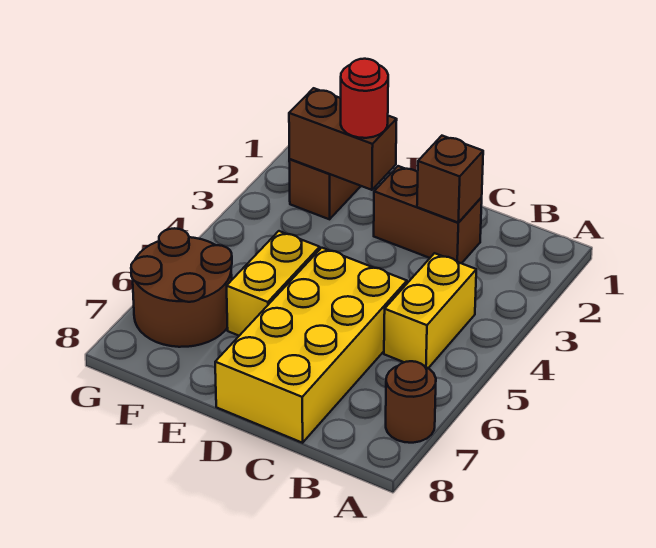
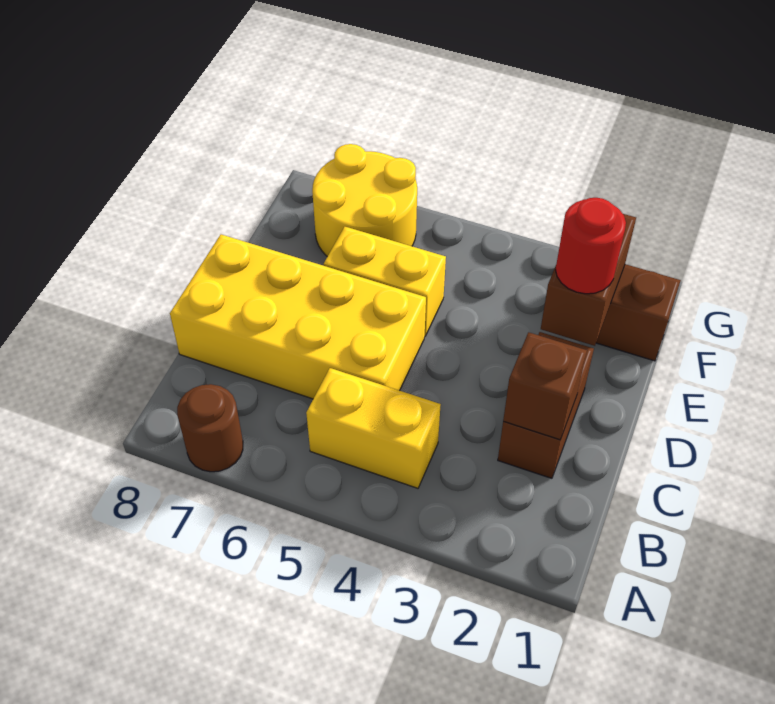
brown 2x2 round brick [131,228,232,347] -> yellow 2x2 round brick [312,144,417,257]

